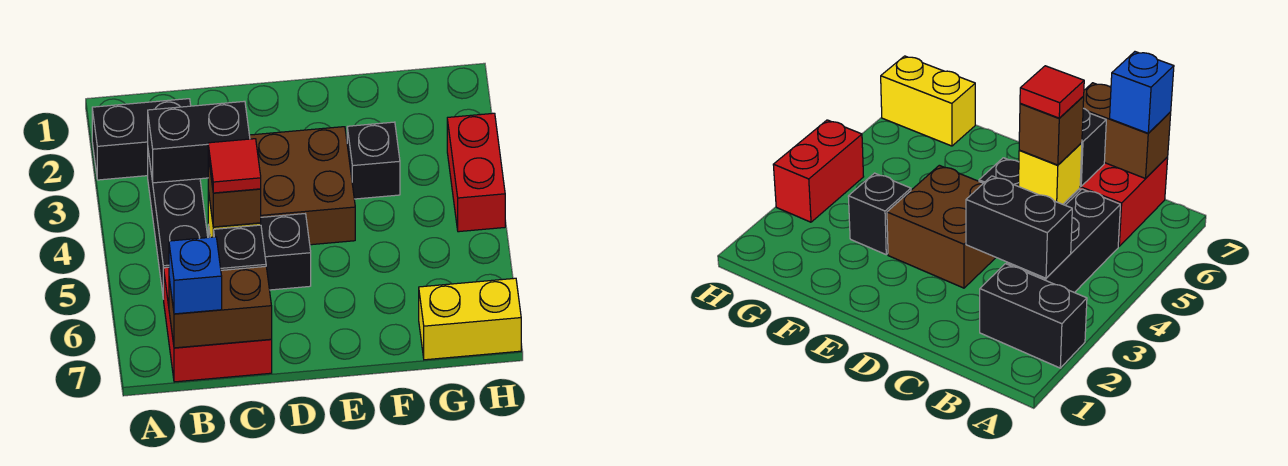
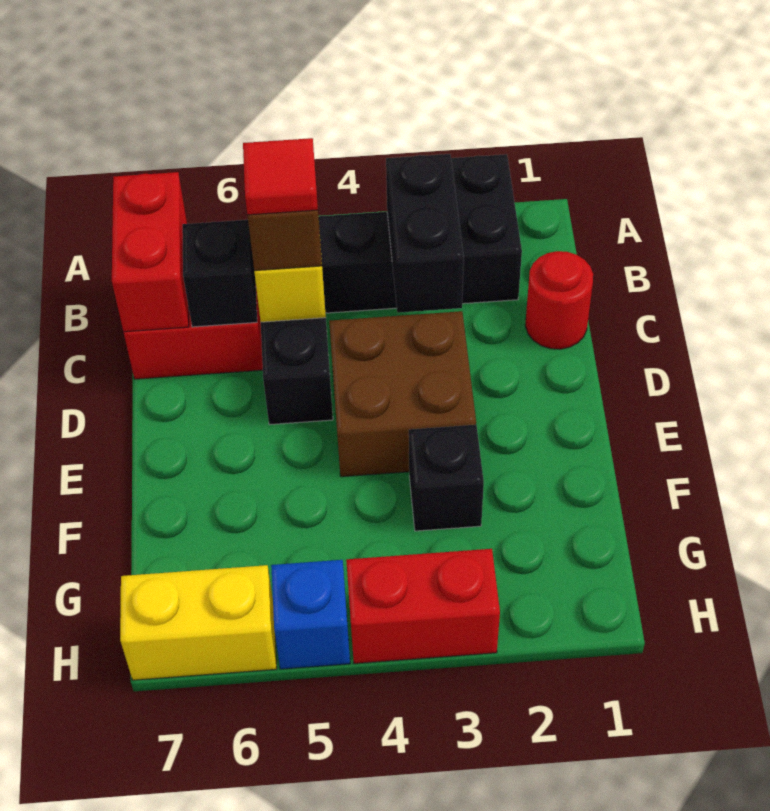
brown 1x2 brick [169,266,272,348] -> red 1x2 brick [112,172,189,332]
blue 1x1 brick [169,237,222,314] -> blue 1x1 brick moved to [271,560,350,669]
none -> red 1x1 round brick [525,251,593,349]
yellow 1x2 brick [419,278,521,360] -> yellow 1x2 brick turned to [120,565,277,680]

